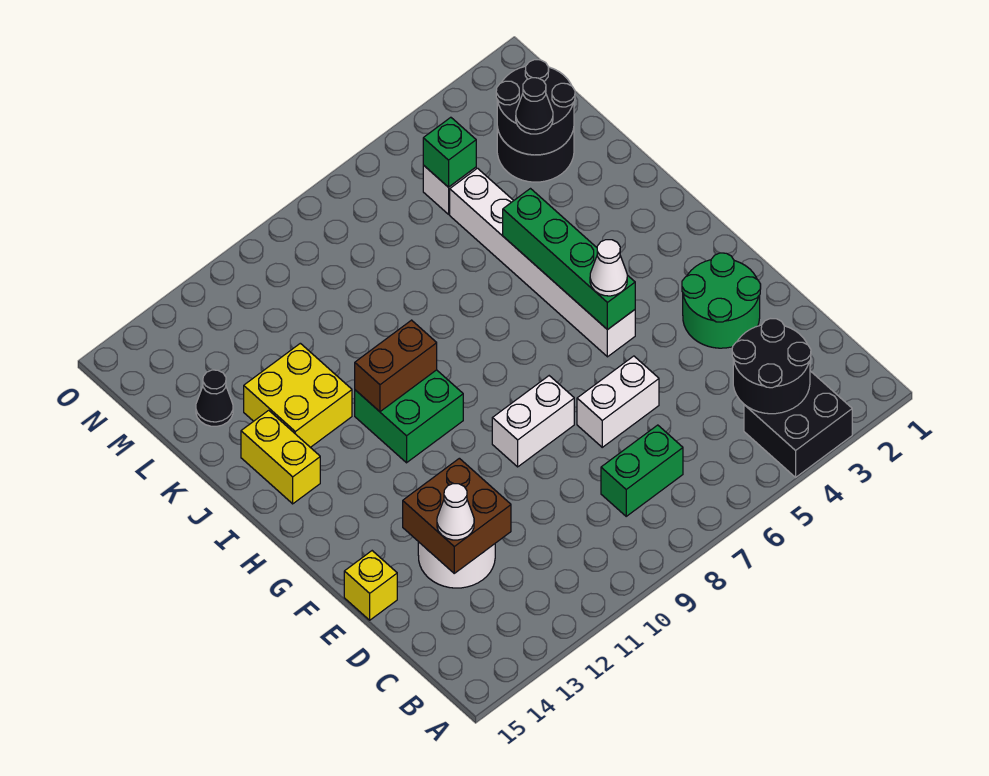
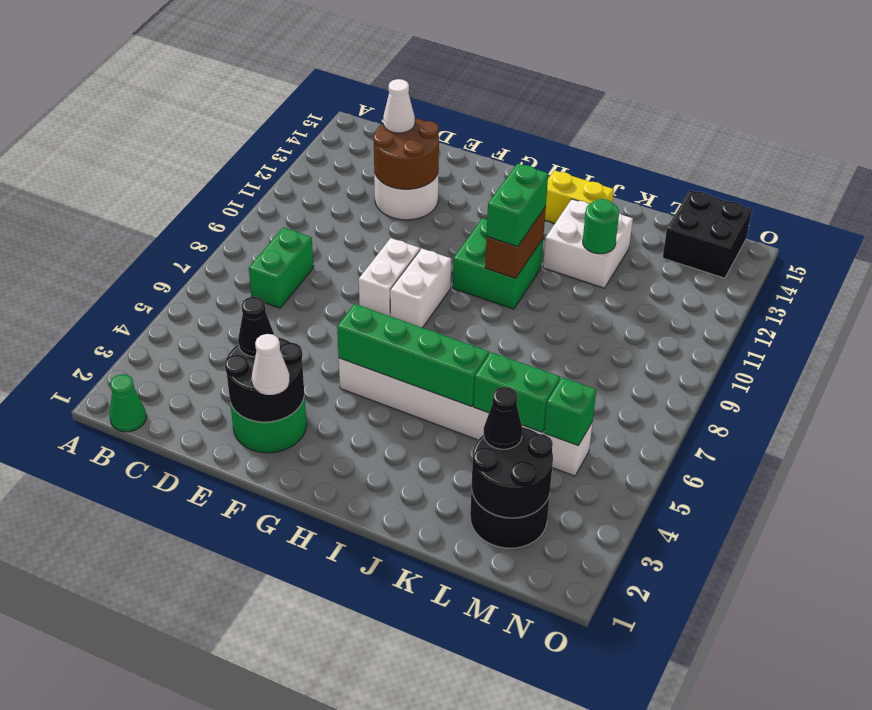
black 2x2 brick [744,371,852,477] -> black 2x2 brick moved to [663,190,752,278]
none -> green 1x1 cone [110,374,146,432]
black 2x2 round brick [732,319,811,414] -> black 2x2 round brick moved to [225,337,304,422]
brown 2x2 brick [403,458,511,573] -> brown 2x2 round brick [373,118,439,189]
white 1x2 brick [577,356,659,447] -> white 1x2 brick moved to [390,248,451,328]
yellow 1x1 brick [344,551,397,620] -> none
white 1x1 cone [590,240,627,296] -> white 1x1 cone moved to [252,334,290,395]
none -> green 1x2 brick [487,164,548,247]
yellow 2x2 brick [244,343,352,447] -> white 2x2 brick [543,199,633,288]
none -> green 1x2 brick [474,352,560,432]
none -> green 1x1 round brick [583,199,619,254]
black 1x1 cone [196,370,233,426] -> black 1x1 cone moved to [238,297,274,357]

